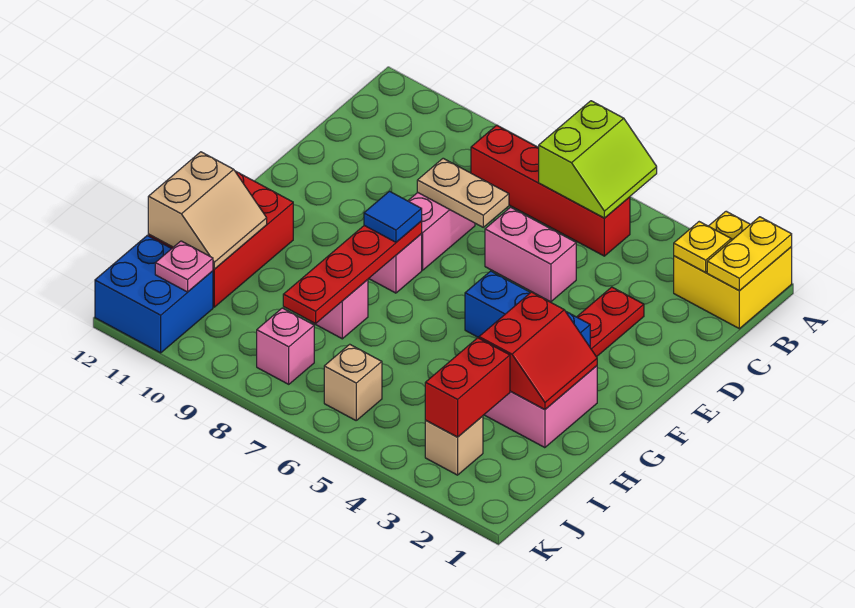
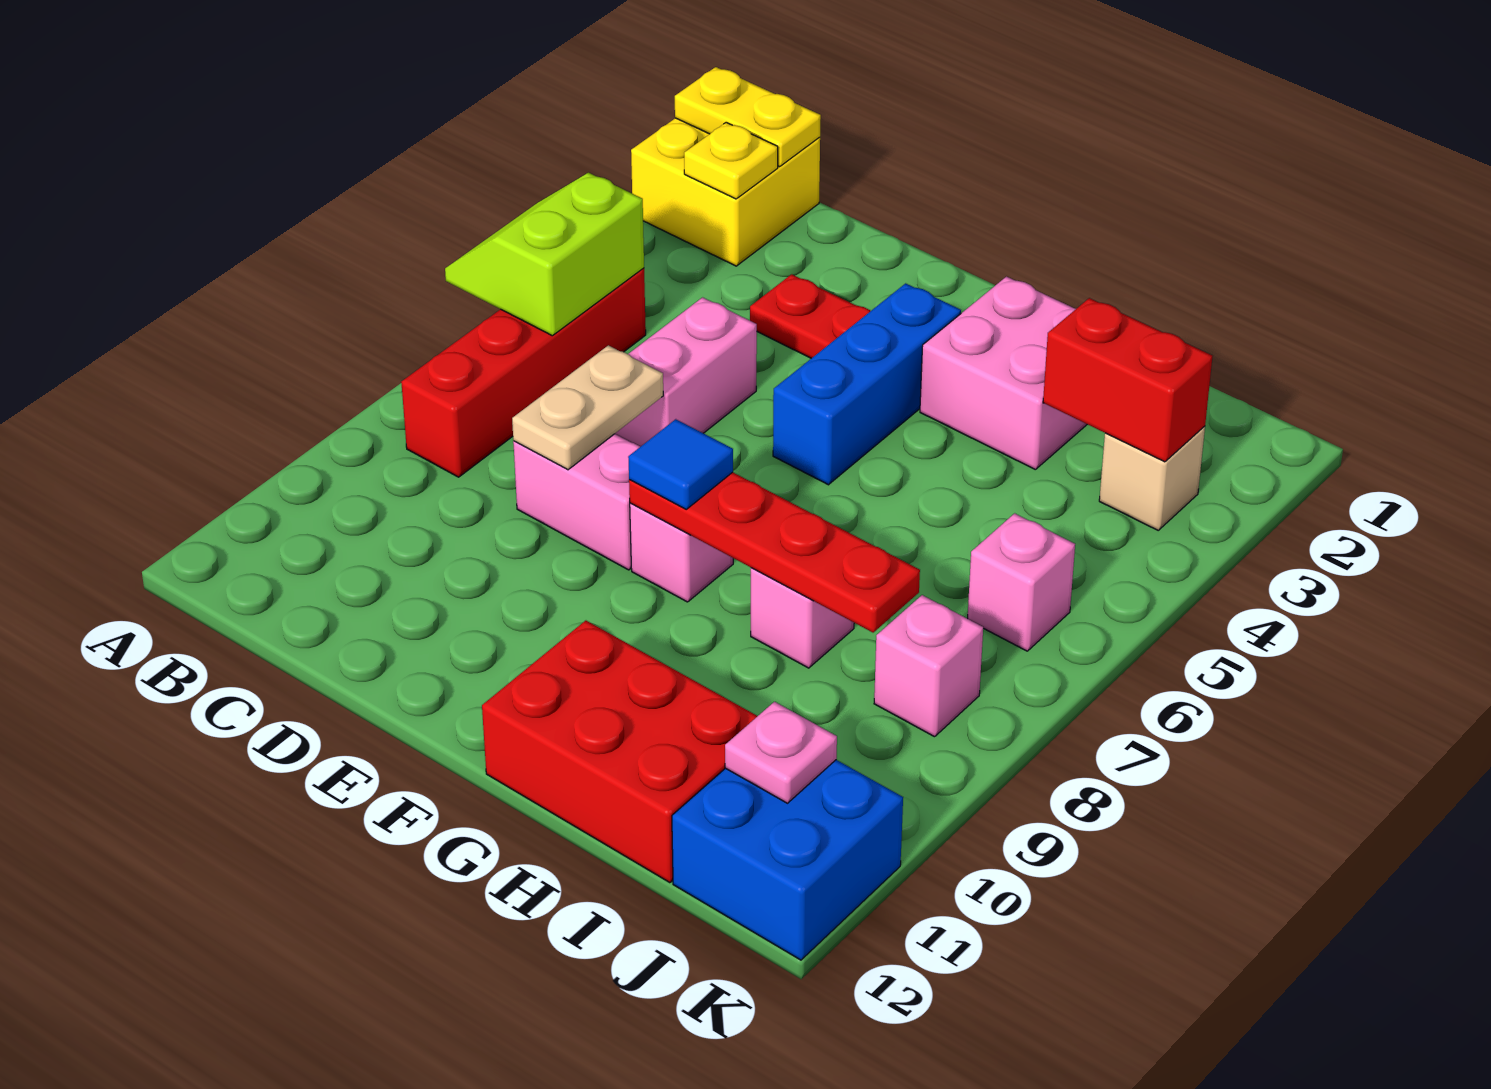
lime 2x2 slope [539,101,657,218] -> lime 2x2 slope turned to [445,173,644,336]
red 2x2 slope [479,292,597,410] -> none
tan 2x2 slope [148,152,267,269] -> none
tan 1x1 brick [324,344,382,420] -> pink 1x1 brick [968,513,1075,651]

